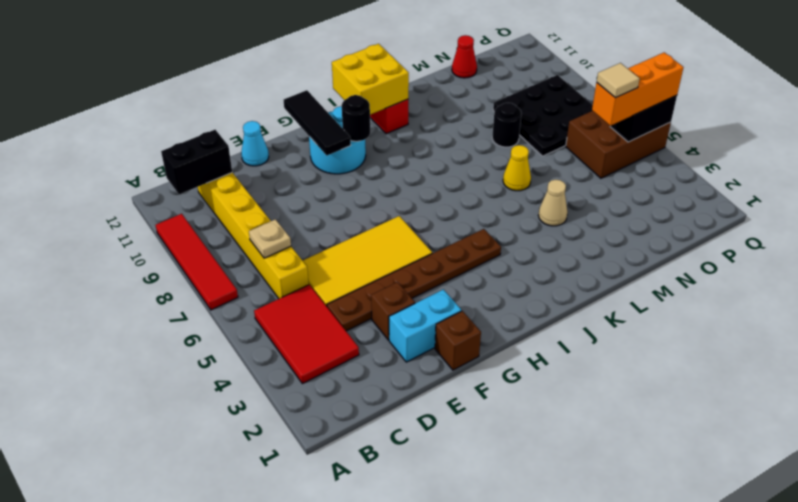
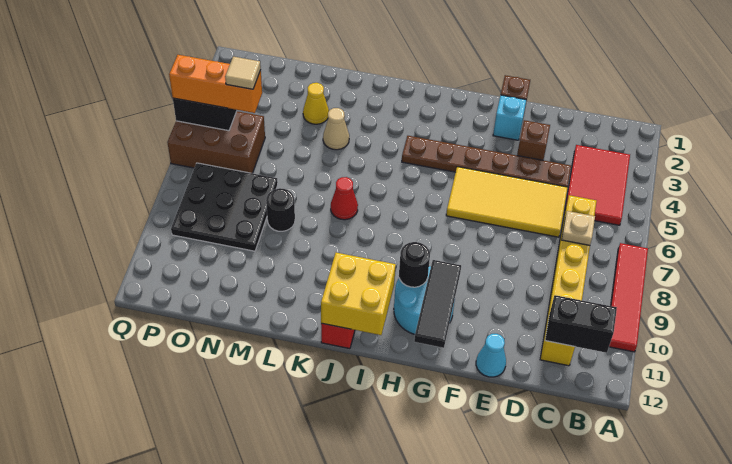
cyan 1x2 brick [389,289,461,362] -> cyan 1x1 brick [493,95,526,140]
yellow 1x1 cone [503,145,531,191] -> yellow 1x1 cone moved to [303,83,329,124]
red 1x1 cone [452,35,477,78] -> red 1x1 cone moved to [331,177,358,220]

